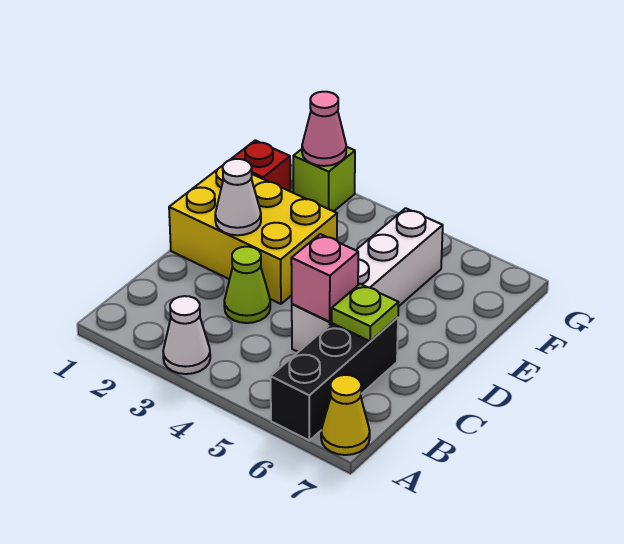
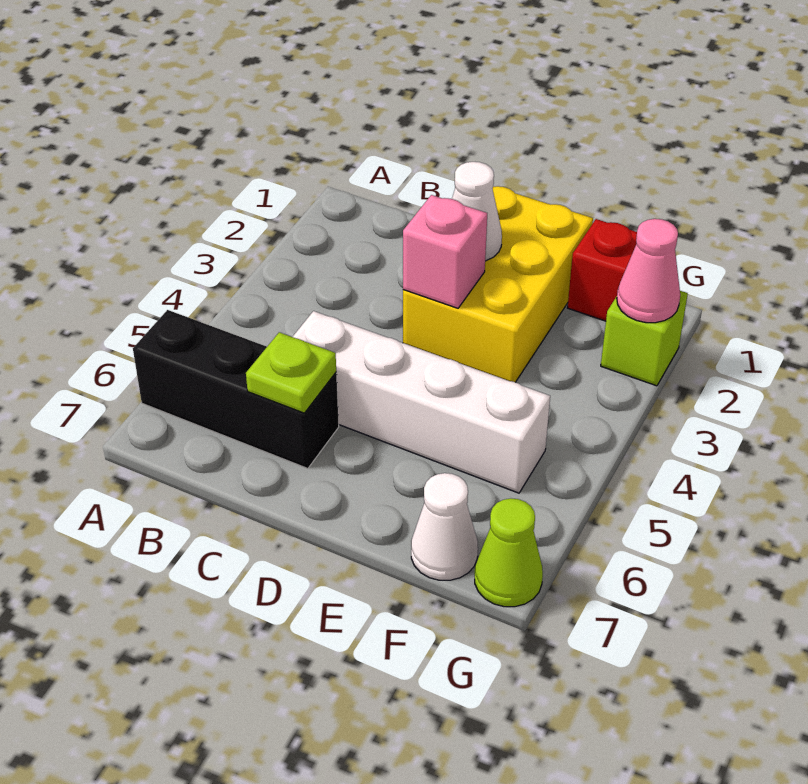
white 1x1 cone [163,296,210,374] -> white 1x1 cone moved to [411,473,478,580]
yellow 1x1 cone [321,375,370,455] -> none
lime 1x1 cone [224,247,270,323] -> lime 1x1 cone moved to [475,498,543,607]
pink 1x1 brick [291,234,358,322] -> pink 1x1 brick moved to [403,195,487,308]

